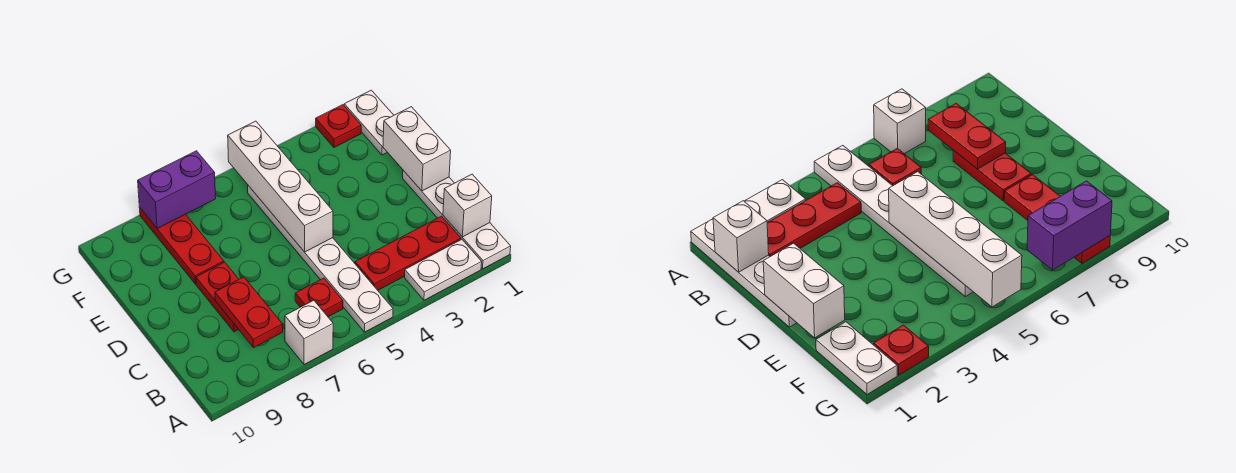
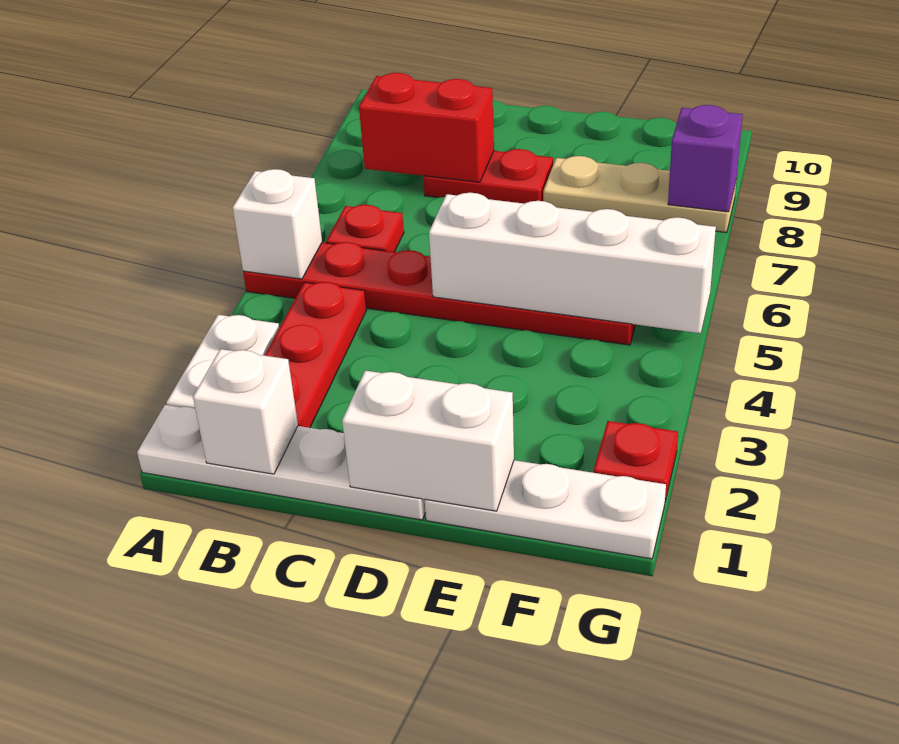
white 1x6 plate [248,186,393,332] -> red 1x6 plate [243,242,636,345]
white 1x1 brick [285,300,333,365] -> white 1x1 brick moved to [232,169,322,279]
red 1x2 plate [215,277,283,348] -> red 1x2 brick [359,73,494,182]
red 1x3 plate [139,207,224,284] -> tan 1x3 plate [543,156,736,233]
white 1x2 plate [344,90,394,155] -> white 1x3 plate [425,460,666,559]
purple 1x2 brick [138,151,216,229] -> purple 1x1 brick [668,105,743,212]

